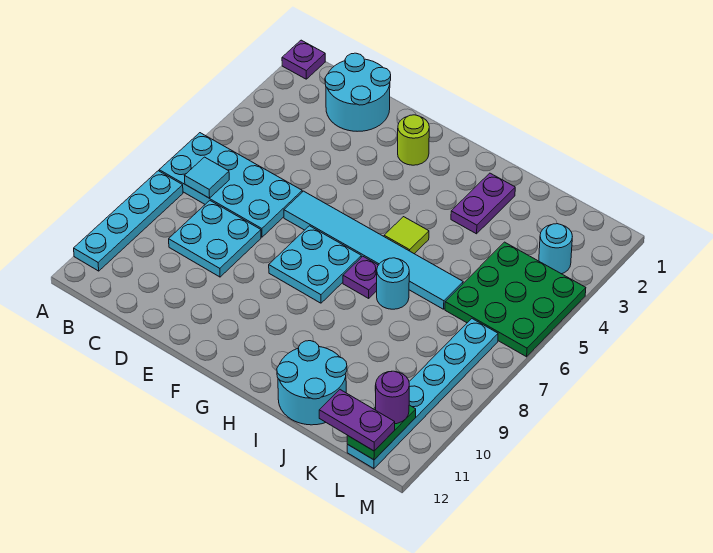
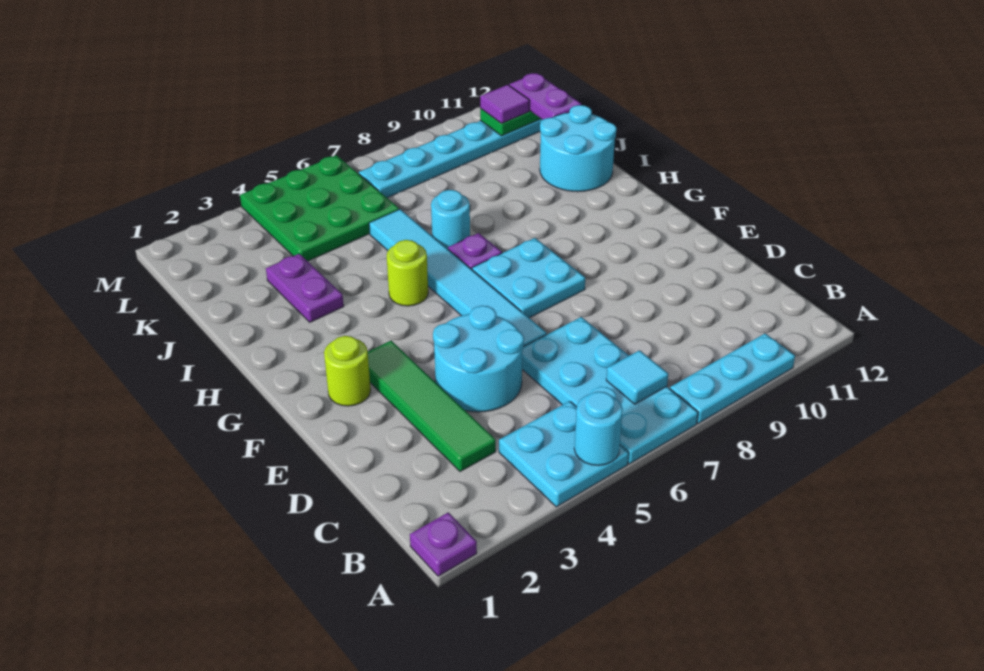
cyan 1x4 plate [74,171,183,271] -> cyan 1x3 plate [670,333,795,423]
cyan 2x2 round brick [325,53,391,131] -> cyan 2x2 round brick moved to [433,306,524,412]
none -> green 1x4 tile [368,341,496,471]
cyan 2x2 plate [169,201,261,277] -> cyan 2x2 plate moved to [499,401,629,507]
lime 1x1 tile [384,217,429,254] -> lime 1x1 round brick [387,240,428,306]
purple 1x2 plate [451,173,515,234] -> purple 1x2 plate turned to [266,254,344,322]
cyan 1x1 round brick [539,224,572,274] -> cyan 1x1 round brick moved to [574,392,623,466]
purple 1x1 round brick [376,371,409,424] -> purple 1x1 tile [480,85,529,124]

